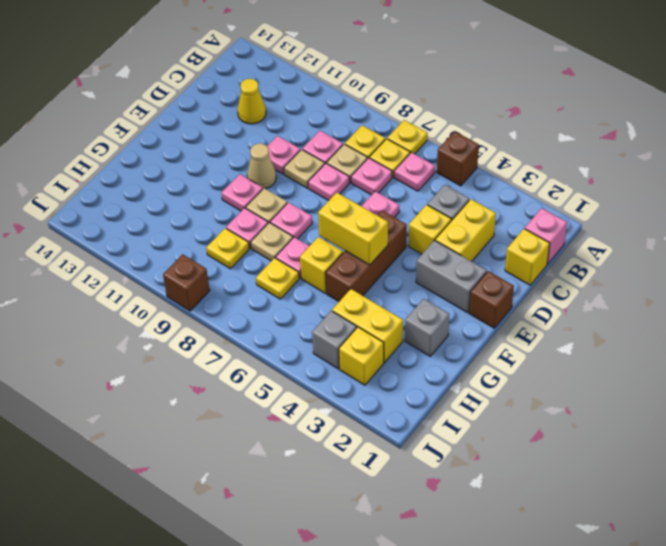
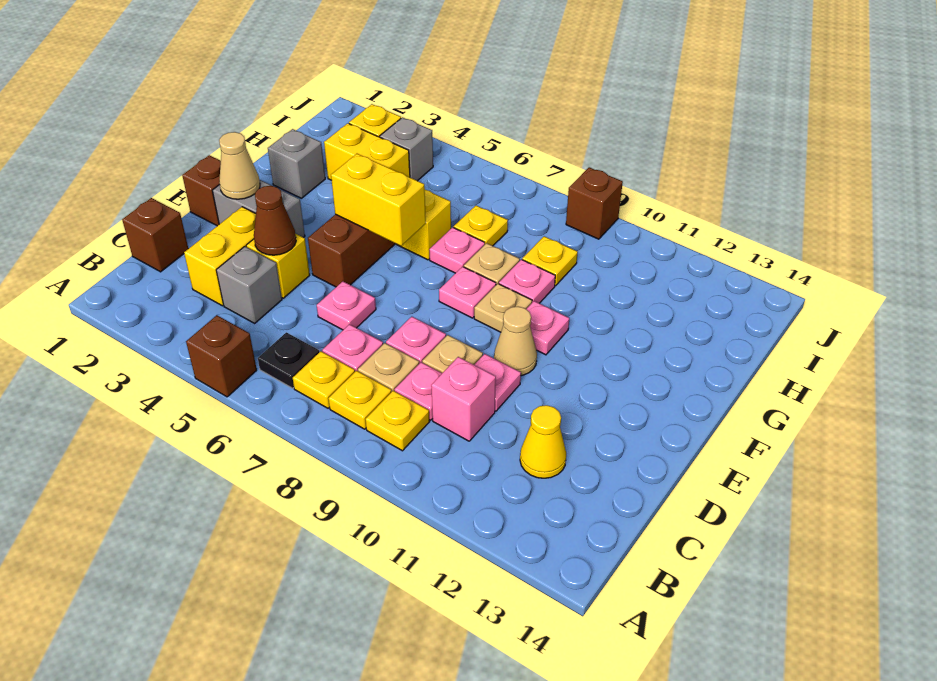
yellow 1x1 plate [387,120,428,154] -> yellow 1x1 plate moved to [366,391,430,451]
pink 1x1 brick [525,208,567,264] -> pink 1x1 brick moved to [431,357,496,441]
pink 1x1 plate [394,152,435,191] -> black 1x1 plate [258,332,319,388]
yellow 1x1 brick [505,229,550,285] -> brown 1x1 brick [122,198,188,272]
none -> brown 1x1 cone [254,186,296,255]
none -> tan 1x1 cone [219,132,260,199]

